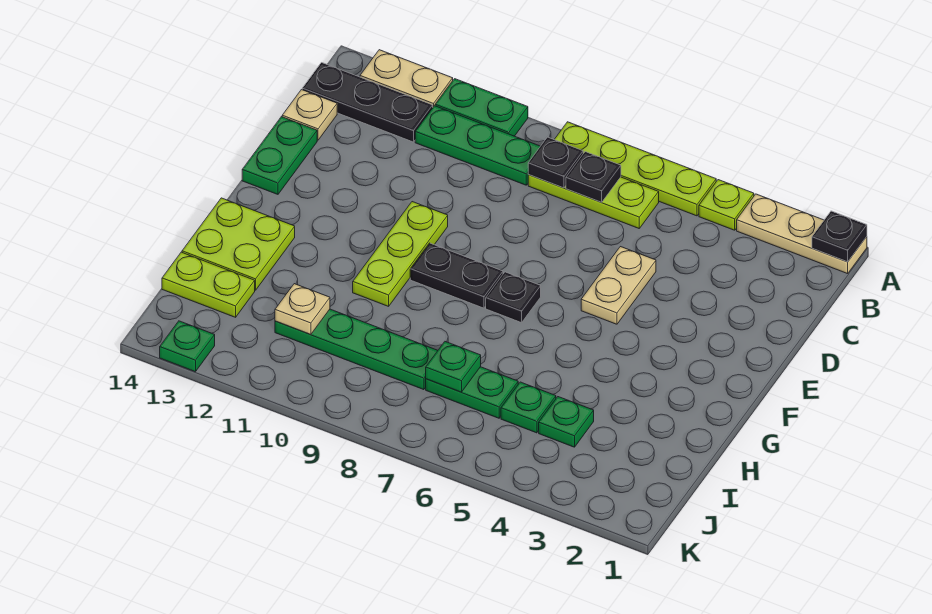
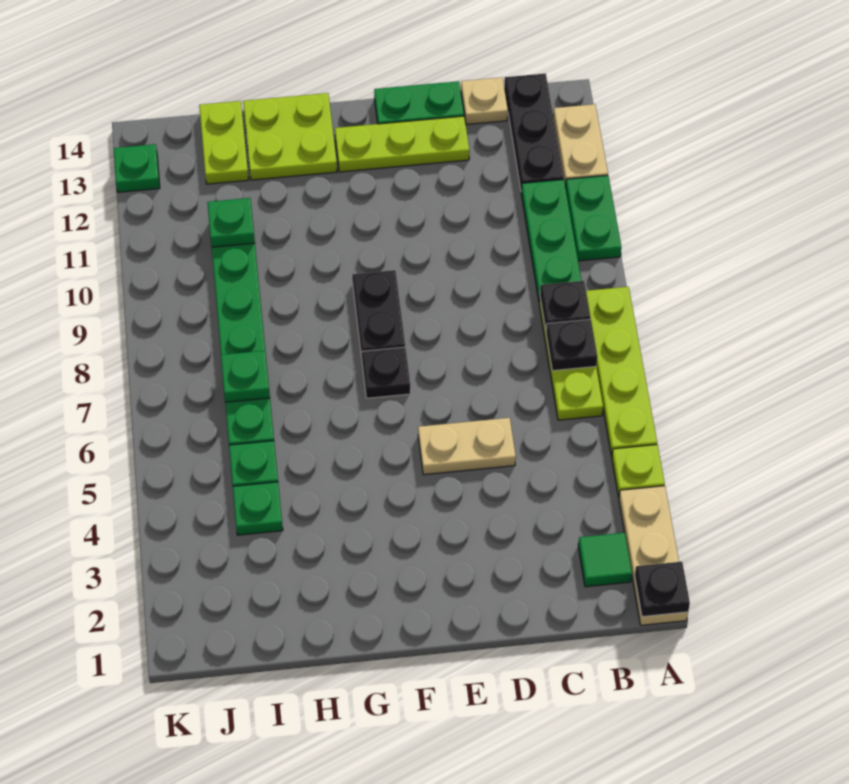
none -> green 1x1 tile [578,533,632,587]
lime 1x3 plate [353,202,448,306] -> lime 1x3 plate moved to [335,116,469,172]
tan 1x1 plate [275,284,330,335] -> green 1x1 plate [207,198,255,247]

